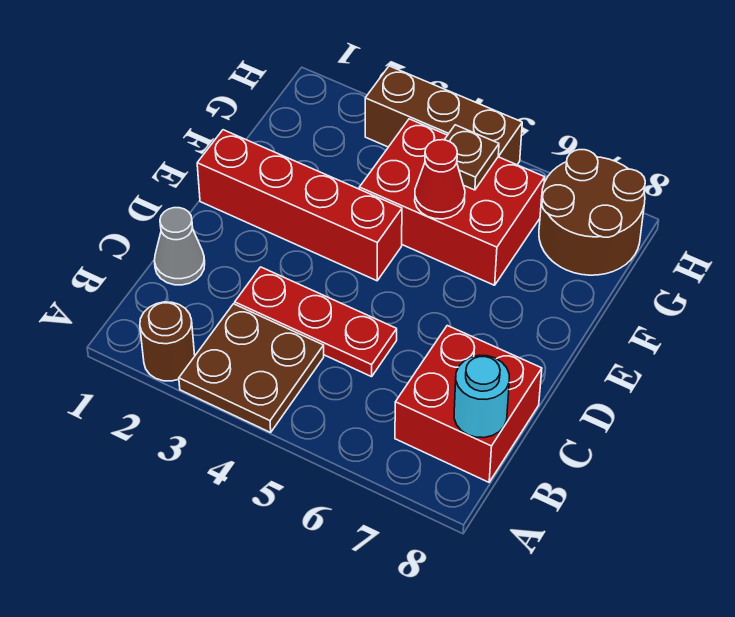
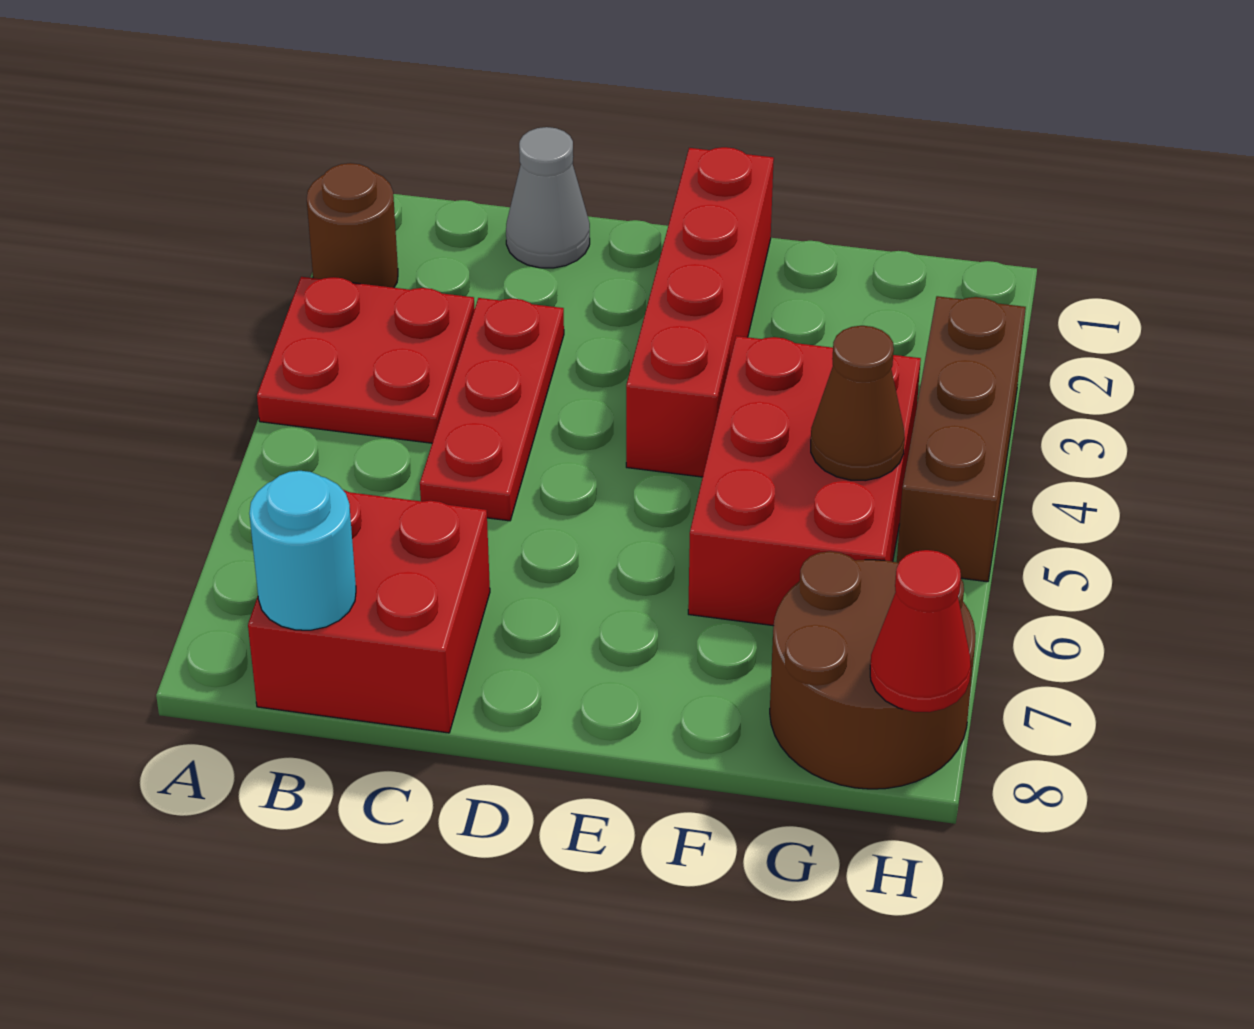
brown 2x2 plate [179,304,324,432] -> red 2x2 plate [257,277,475,443]
red 1x1 cone [415,140,465,219] -> red 1x1 cone moved to [870,550,971,712]
brown 1x1 plate [445,125,499,190] -> brown 1x1 cone [811,325,905,481]

